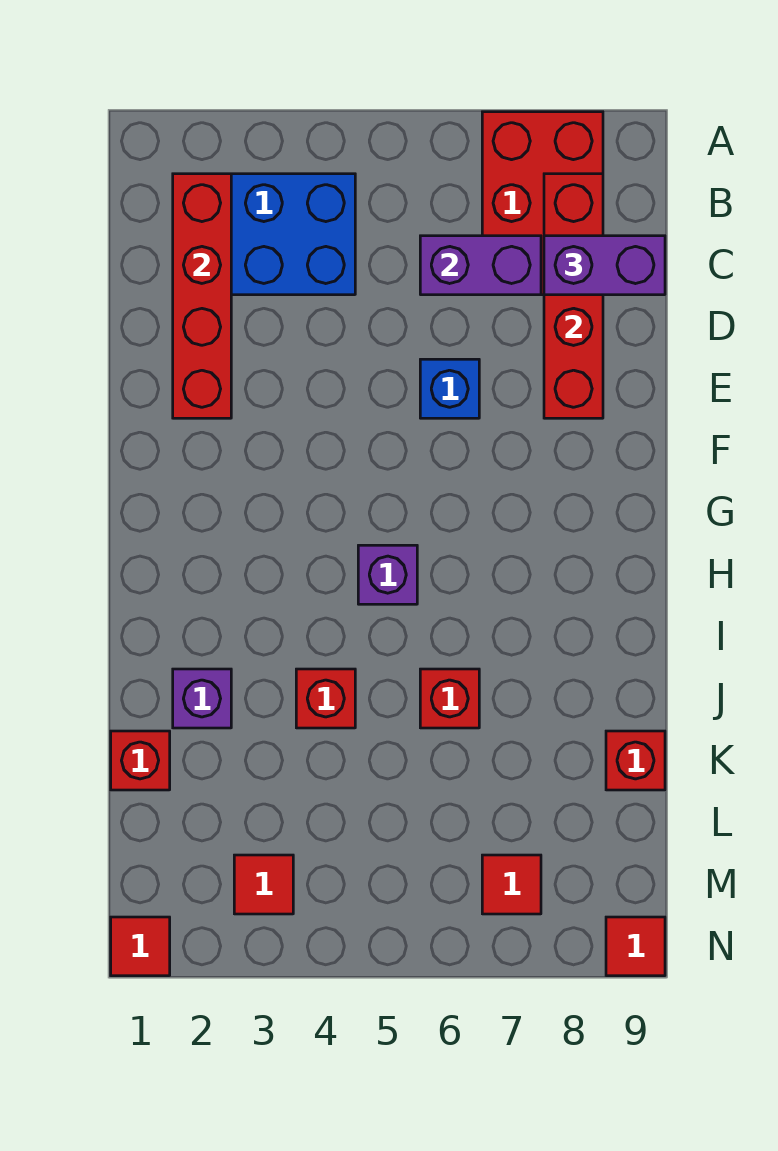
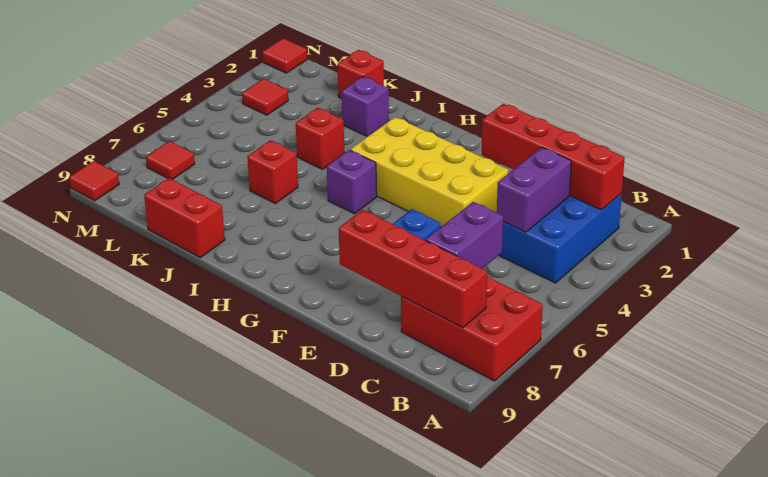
purple 1x2 brick [544,236,665,295] -> purple 1x2 brick moved to [497,148,571,232]
none -> yellow 2x4 brick [350,117,509,227]
red 1x1 brick [606,731,665,790] -> red 1x2 brick [144,178,225,258]

